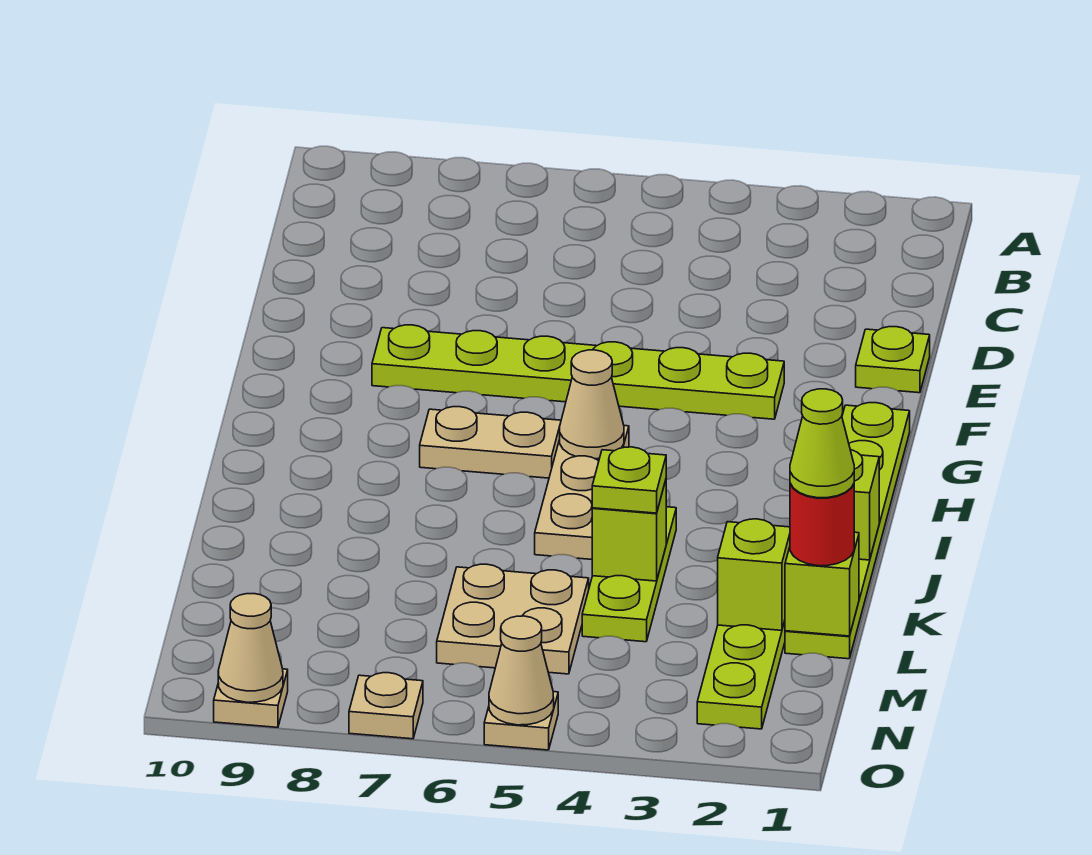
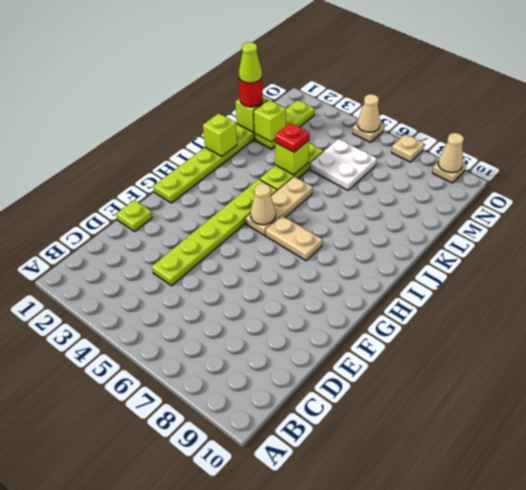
lime 1x6 plate [372,325,784,419] -> lime 1x6 plate turned to [152,179,277,286]
lime 1x1 plate [592,447,666,513] -> red 1x1 plate [275,123,309,152]
tan 2x2 plate [437,564,589,674] -> white 2x2 plate [310,139,377,190]

